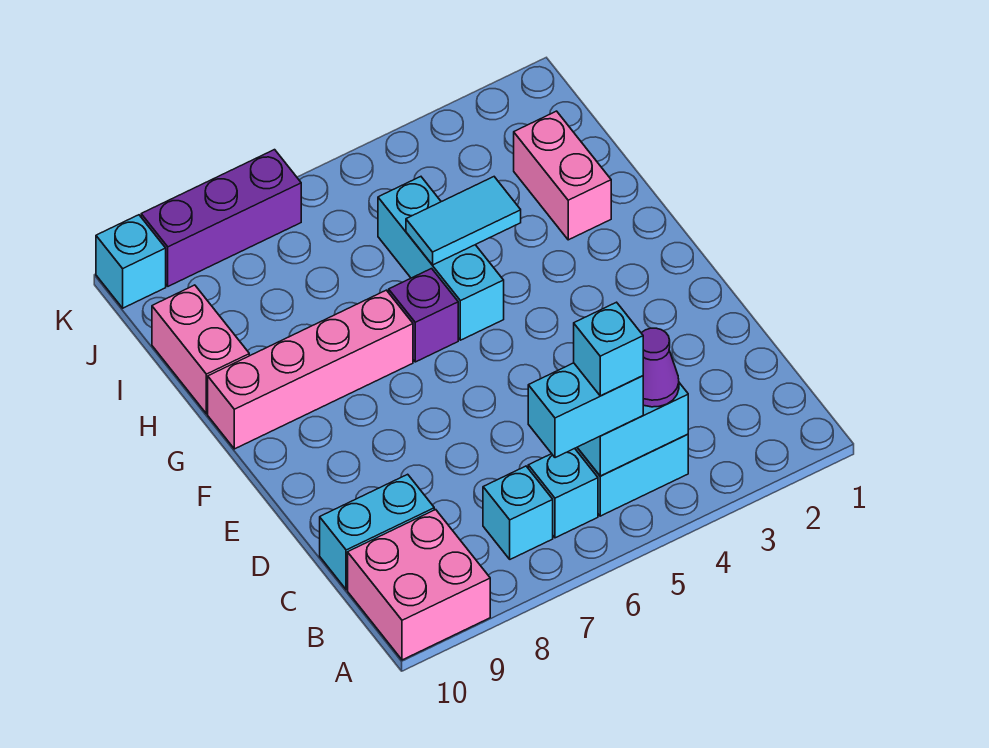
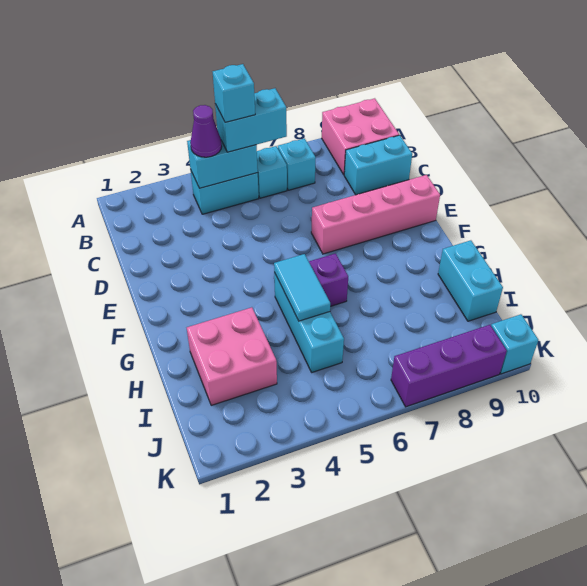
pink 1x4 brick [208,290,413,449] -> pink 1x4 brick moved to [311,175,440,254]
pink 1x2 brick [514,111,611,240] -> pink 2x2 brick [187,307,277,405]
cyan 1x2 tile [406,177,521,265] -> cyan 1x2 tile turned to [274,254,330,321]
pink 1x2 brick [152,285,249,414] -> cyan 1x2 brick [438,240,503,321]

